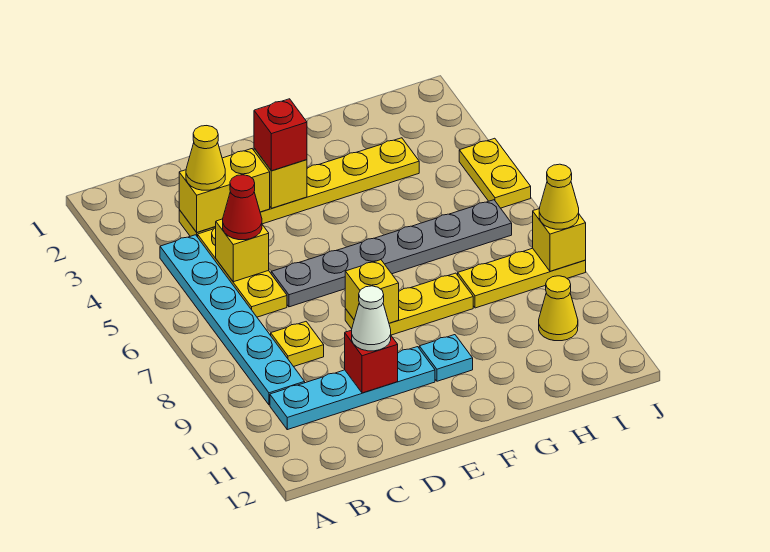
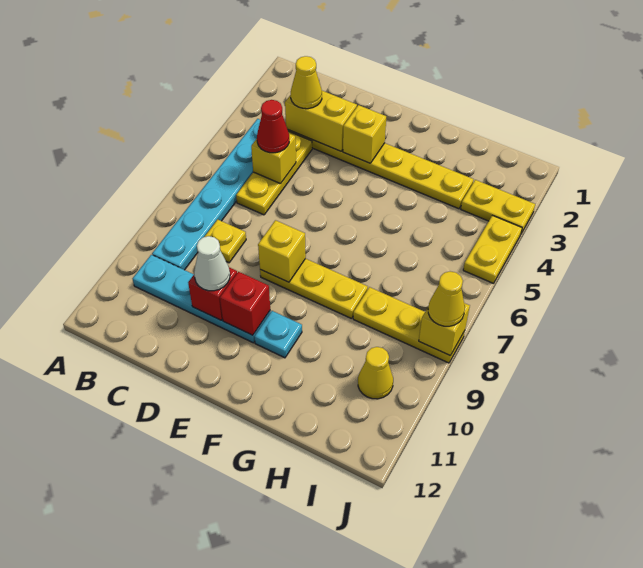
grey 1x6 plate [271,200,512,307] -> none
red 1x1 brick [254,99,307,171] -> red 1x1 brick moved to [220,272,270,335]
none -> yellow 1x2 plate [461,180,535,233]

